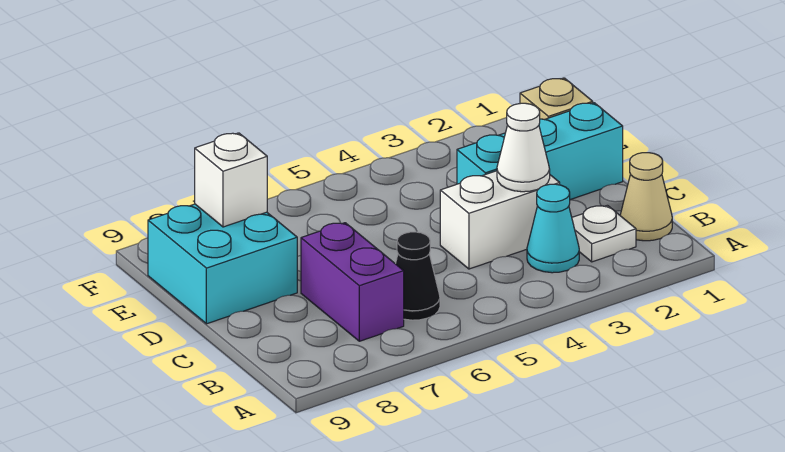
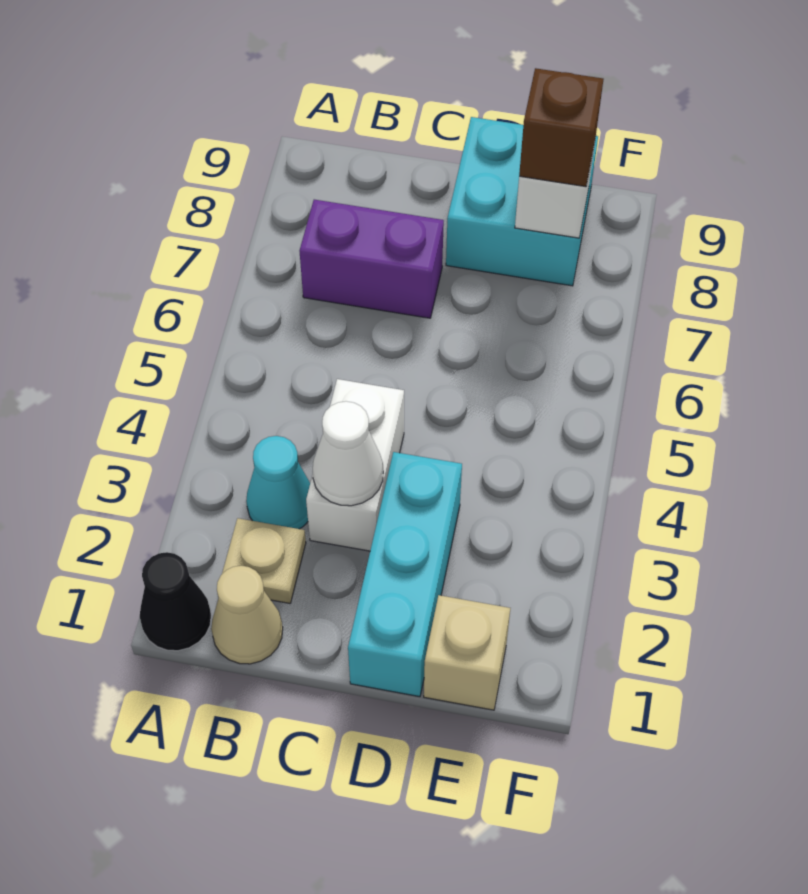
white 1x1 plate [572,205,636,262] -> tan 1x1 plate [222,518,306,603]
black 1x1 cone [396,232,440,320] -> black 1x1 cone moved to [140,552,211,651]
none -> brown 1x1 brick [519,68,603,187]

